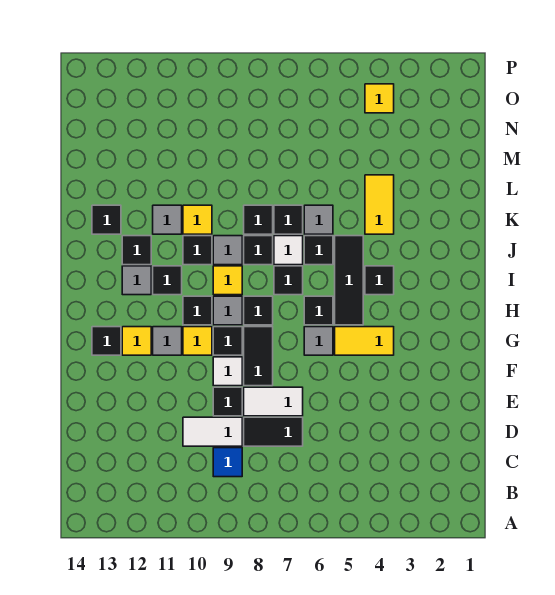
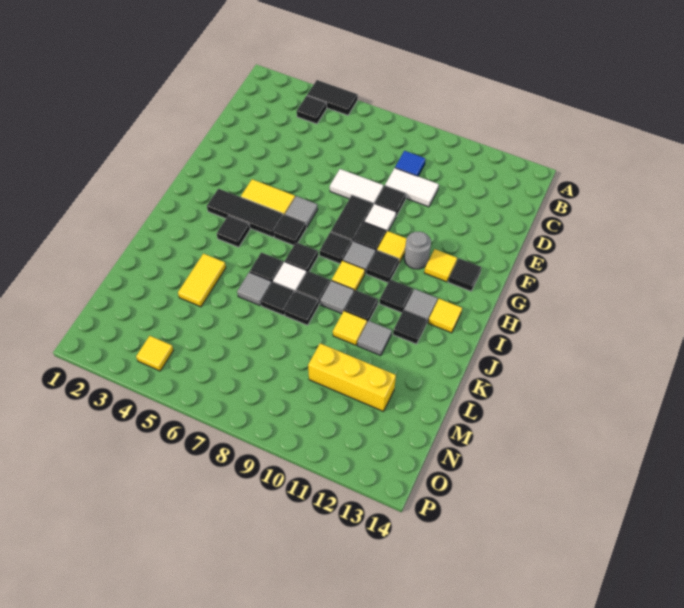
black 1x2 tile [244,417,303,446] -> black 1x2 tile moved to [307,80,358,115]
grey 1x1 tile [153,327,182,355] -> grey 1x1 round brick [404,232,431,269]
black 1x3 tile [335,236,363,325] -> black 1x3 tile turned to [207,189,284,237]
none -> yellow 1x1 tile [428,299,462,333]
black 1x1 tile [92,205,121,234] -> black 1x1 tile moved to [297,96,327,124]
none -> yellow 1x3 brick [308,343,396,411]

